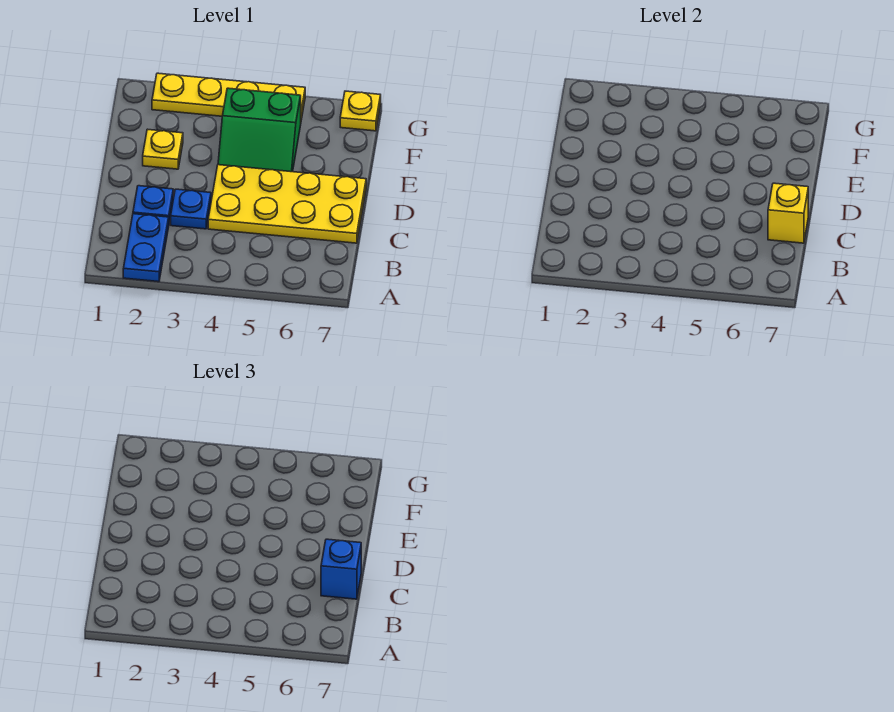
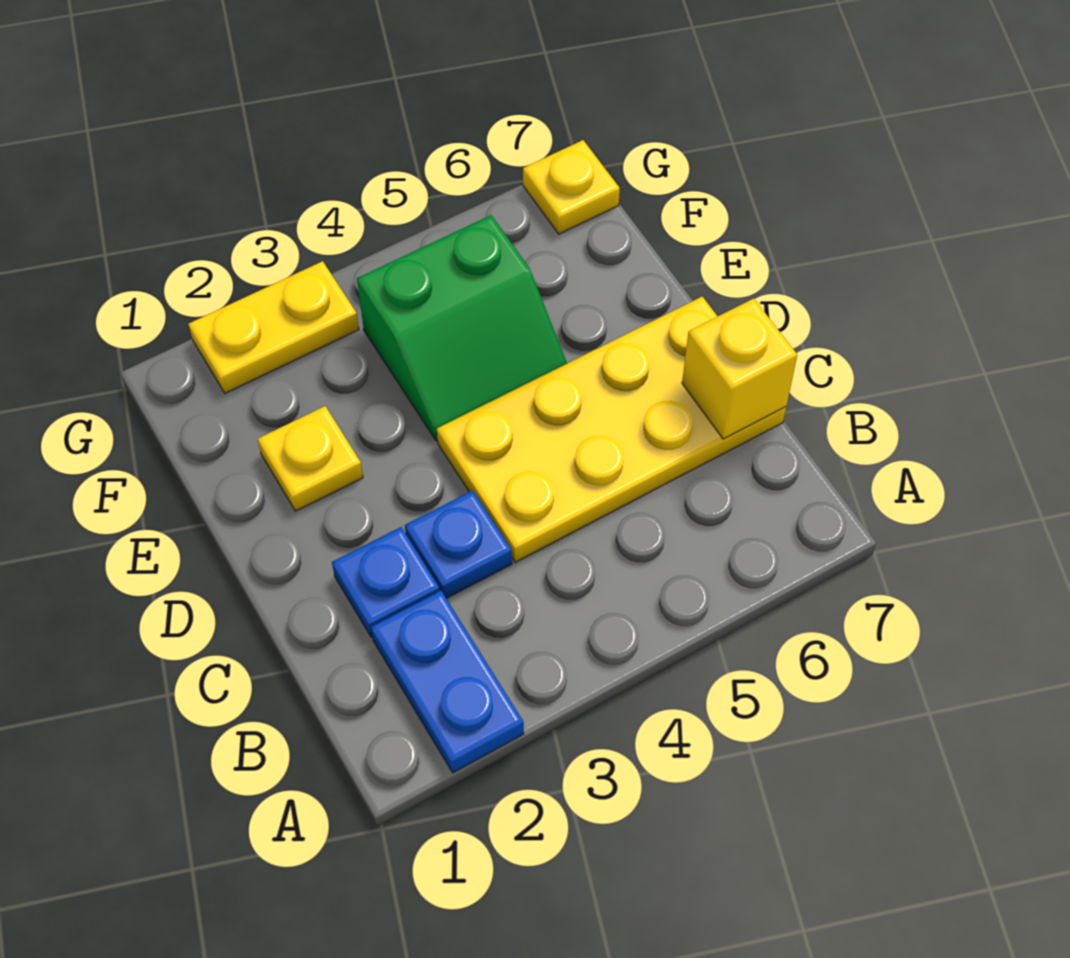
blue 1x1 brick [321,539,361,599] -> none
yellow 1x4 plate [152,73,305,120] -> yellow 1x2 plate [189,261,359,393]

